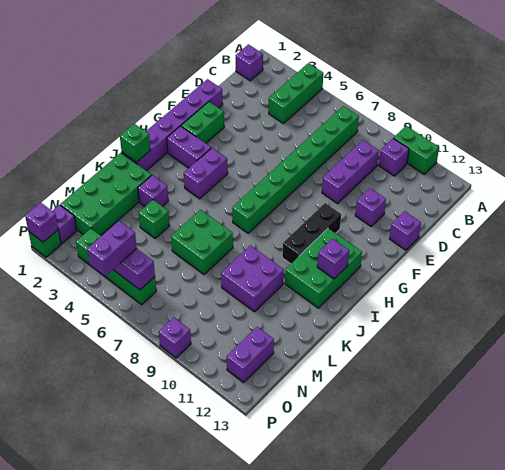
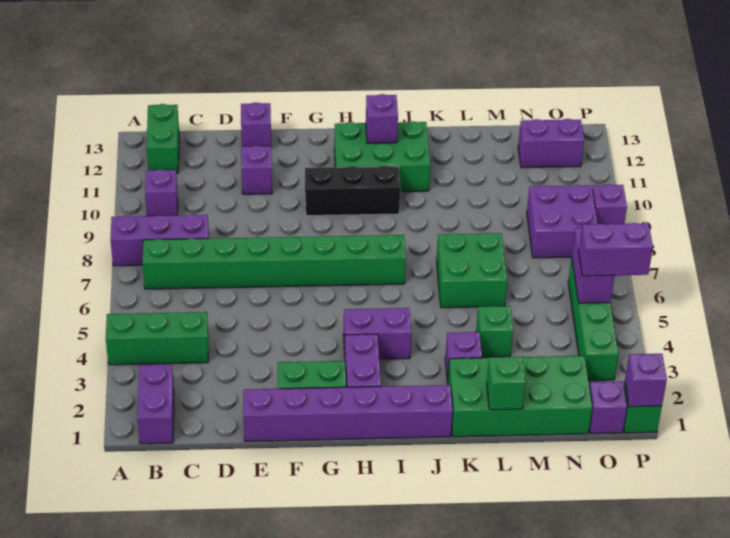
green 1x2 brick [394,126,439,174] -> green 1x2 brick moved to [147,104,179,173]
purple 1x1 brick [236,44,263,81] -> purple 1x2 brick [137,364,174,444]
purple 1x3 brick [322,140,379,203] -> purple 1x3 brick moved to [110,215,209,266]
green 1x1 brick [120,124,150,162] -> green 1x1 brick moved to [487,357,526,410]
purple 2x2 brick [221,246,284,312] -> purple 2x2 brick moved to [527,185,598,258]

